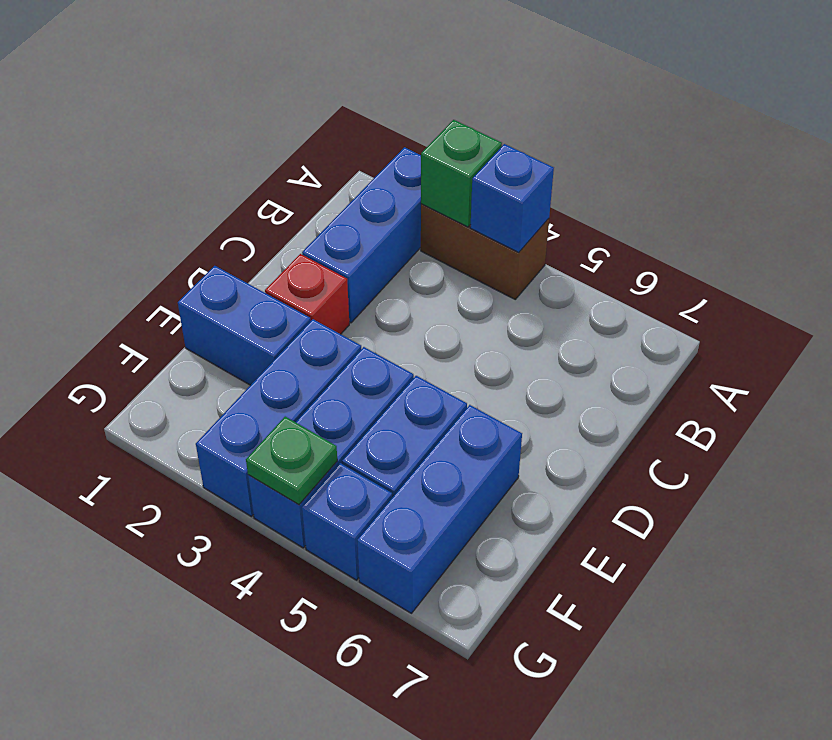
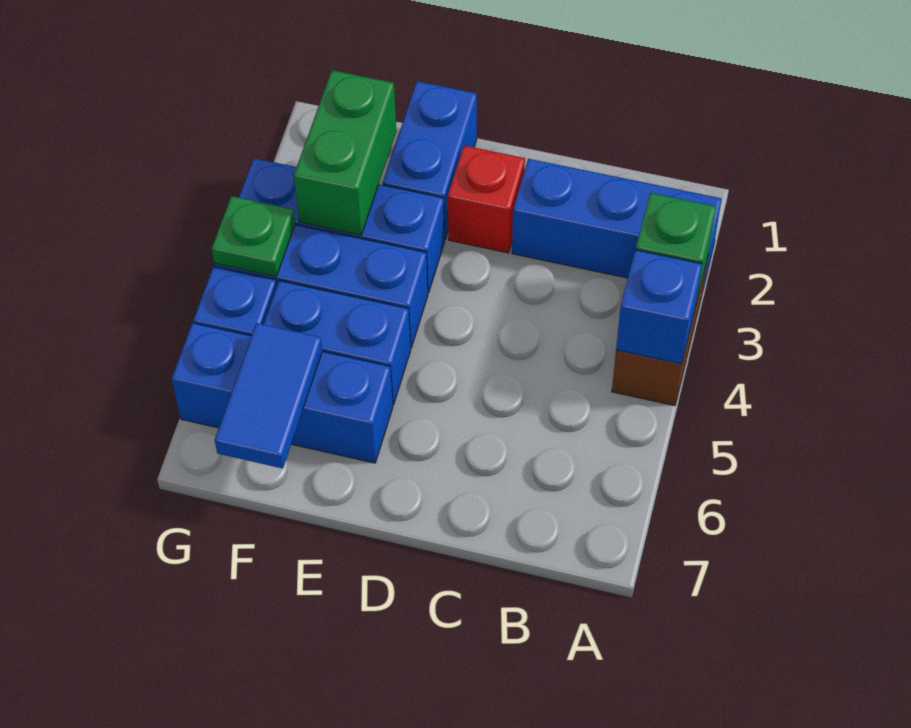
none -> green 1x2 brick [294,70,396,235]
none -> blue 1x2 tile [215,323,322,468]

